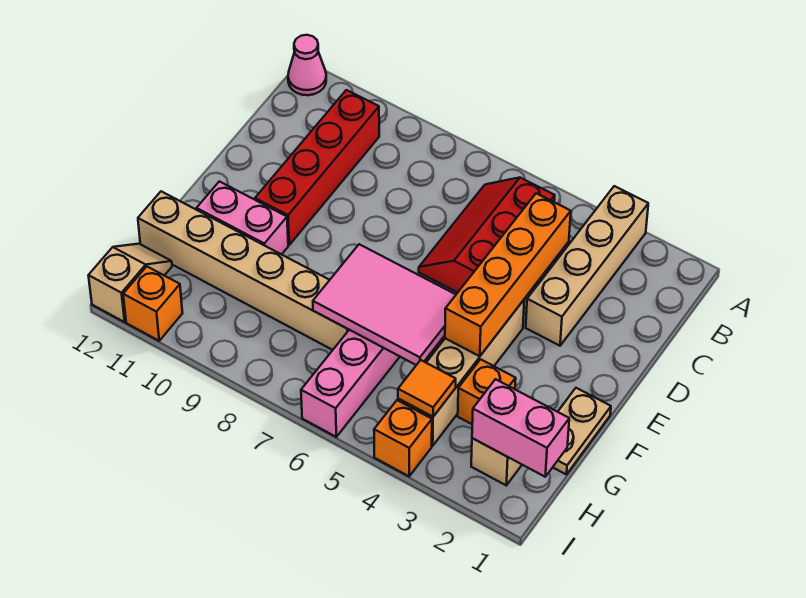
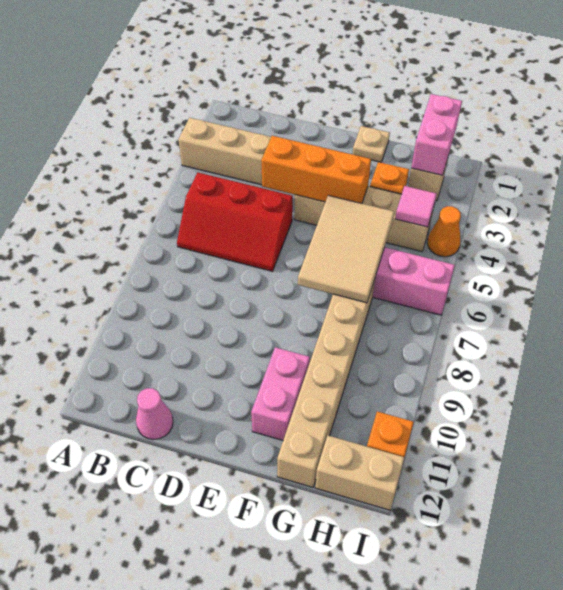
pink 1x1 cone [288,35,326,95] -> pink 1x1 cone moved to [136,388,173,439]
red 1x4 brick [255,90,379,245] -> none
orange 1x4 brick [445,193,571,356] -> orange 1x3 brick [261,136,371,203]
tan 1x2 plate [553,388,611,475] -> tan 1x1 plate [353,126,390,162]
pink 2x3 tile [313,244,456,365] -> tan 2x3 tile [298,195,394,303]
orange 1x1 tile [398,360,456,417] -> pink 1x1 tile [395,186,437,227]
tan 1x2 slope [88,244,172,322] -> tan 1x2 brick [315,436,404,510]
orange 1x1 brick [374,400,432,476] -> orange 1x1 cone [427,206,461,257]

